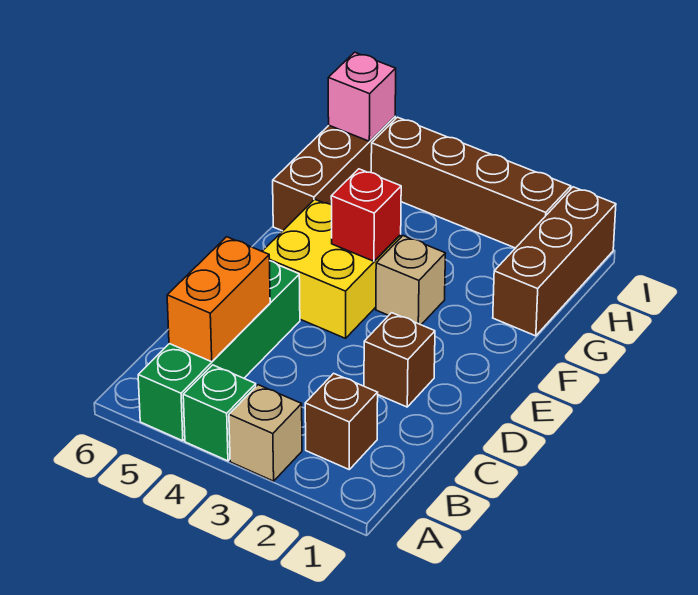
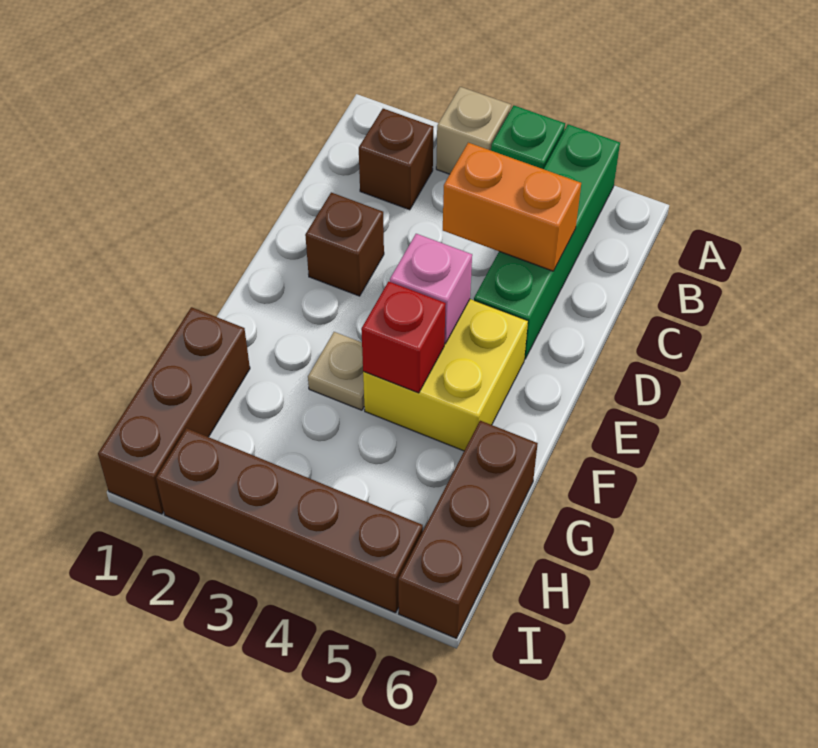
orange 1x2 brick [167,237,270,362] -> orange 1x2 brick turned to [443,143,581,271]
tan 1x1 brick [376,236,445,325] -> tan 1x1 plate [308,332,364,410]
pink 1x1 brick [328,52,396,141] -> pink 1x1 brick moved to [390,234,472,344]

